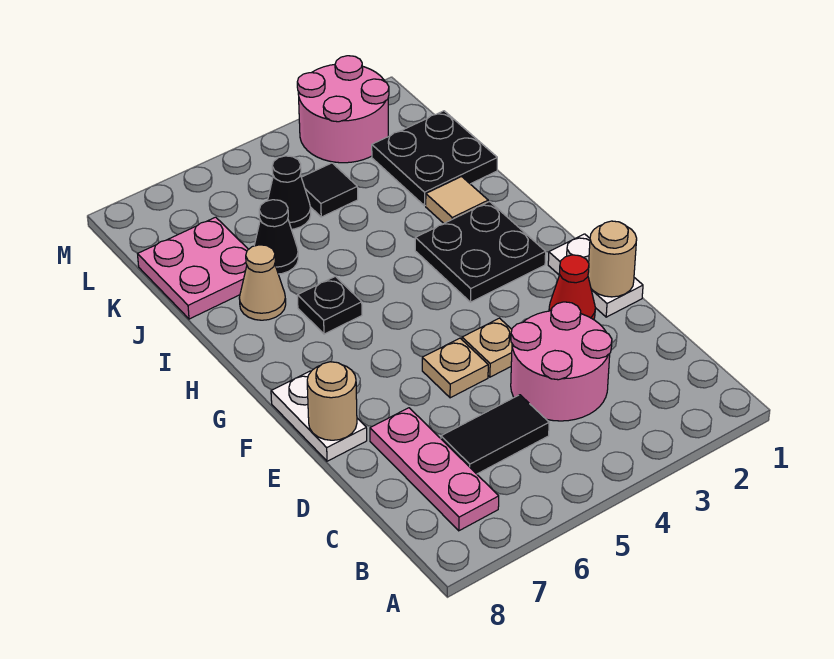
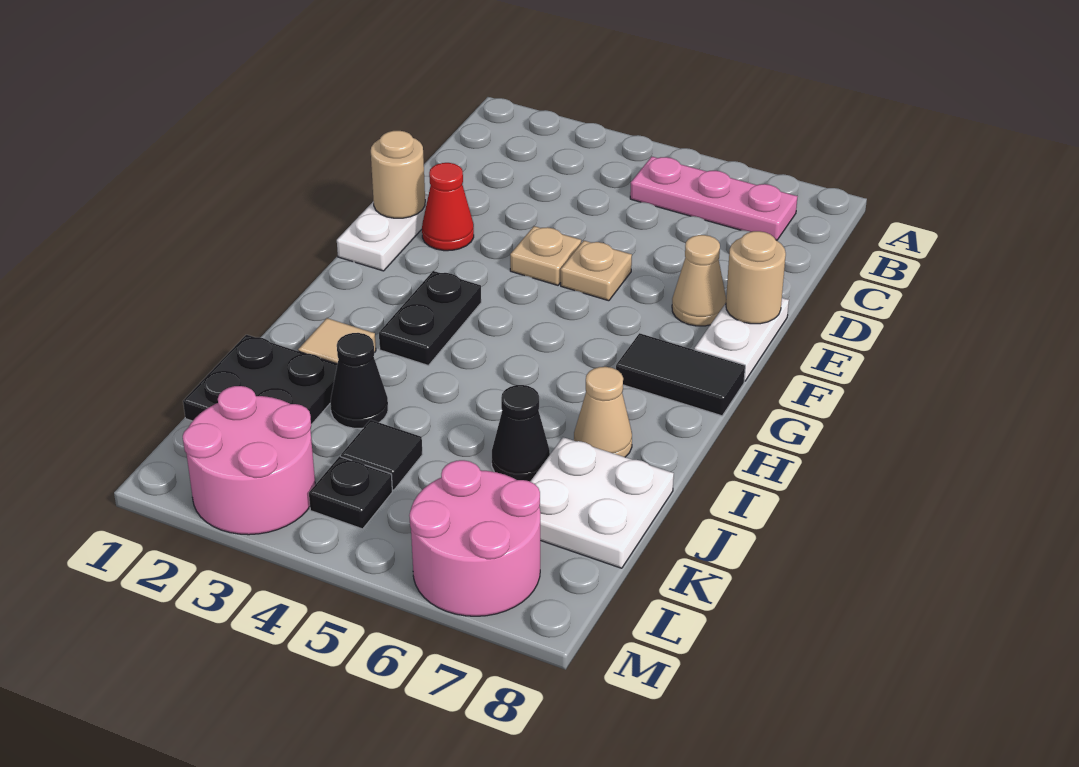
pink 1x3 plate [370,408,499,531] -> pink 1x3 plate turned to [630,157,798,240]
pink 2x2 round brick [511,302,612,421] -> pink 2x2 round brick moved to [409,460,540,616]
black 1x2 tile [441,395,549,474] -> black 1x2 tile moved to [616,333,745,416]
none -> tan 1x1 cone [672,235,726,326]
black 2x2 plate [415,202,546,302] -> black 1x2 plate [379,271,481,365]
black 1x1 plate [297,276,362,334] -> black 1x1 plate moved to [309,456,392,529]
pink 2x2 plate [138,217,248,319] -> white 2x2 plate [530,437,674,568]
black 1x1 cone [268,156,311,229] -> black 1x1 cone moved to [330,333,388,428]

